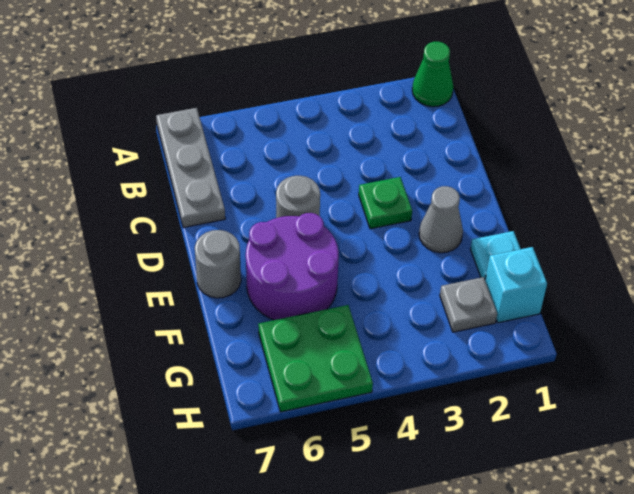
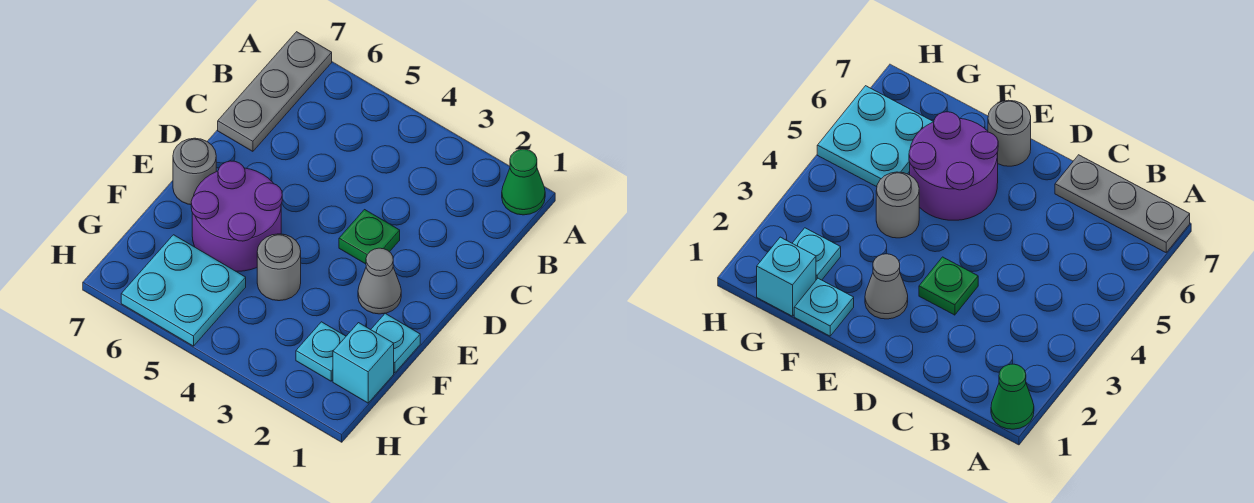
grey 1x1 round brick [276,176,320,218] -> grey 1x1 round brick moved to [257,234,301,301]
grey 1x1 plate [440,277,497,332] -> cyan 1x1 plate [296,322,346,381]
green 2x2 plate [258,305,373,412] -> cyan 2x2 plate [121,235,246,346]

